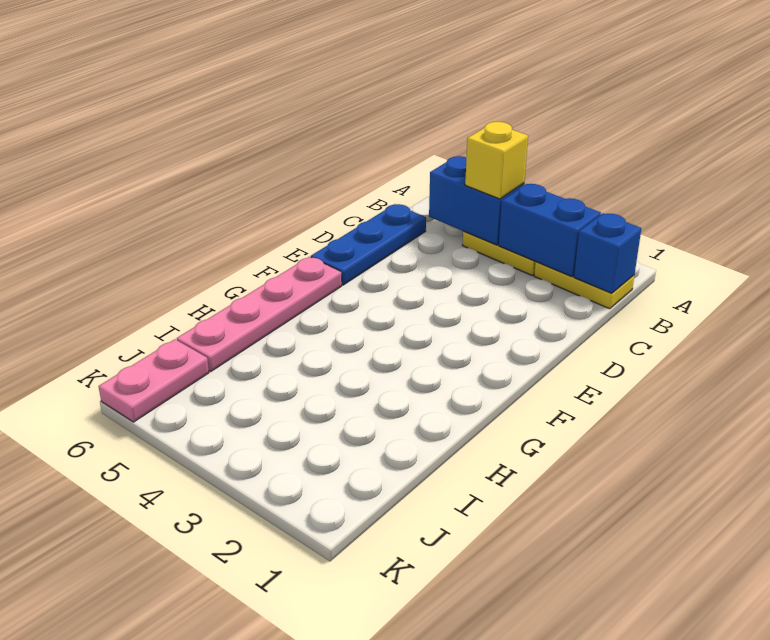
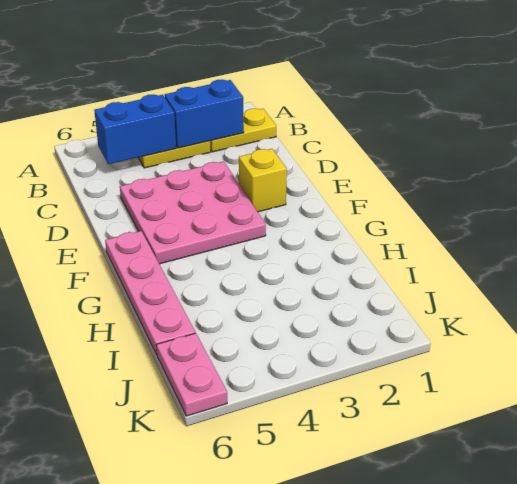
blue 1x1 brick [574,213,641,293] -> none
yellow 1x1 brick [465,122,528,199] -> yellow 1x1 brick moved to [239,149,287,212]
blue 1x3 plate [311,204,426,285] -> none
none -> pink 3x3 plate [120,161,266,264]

